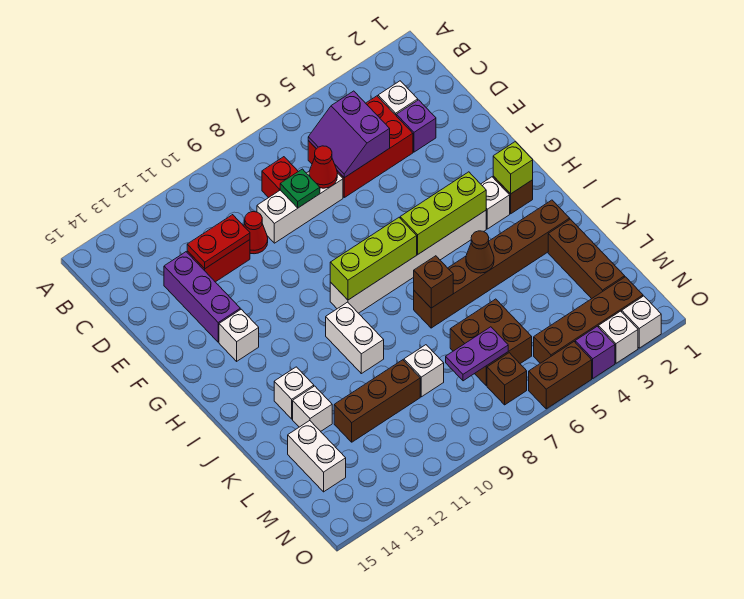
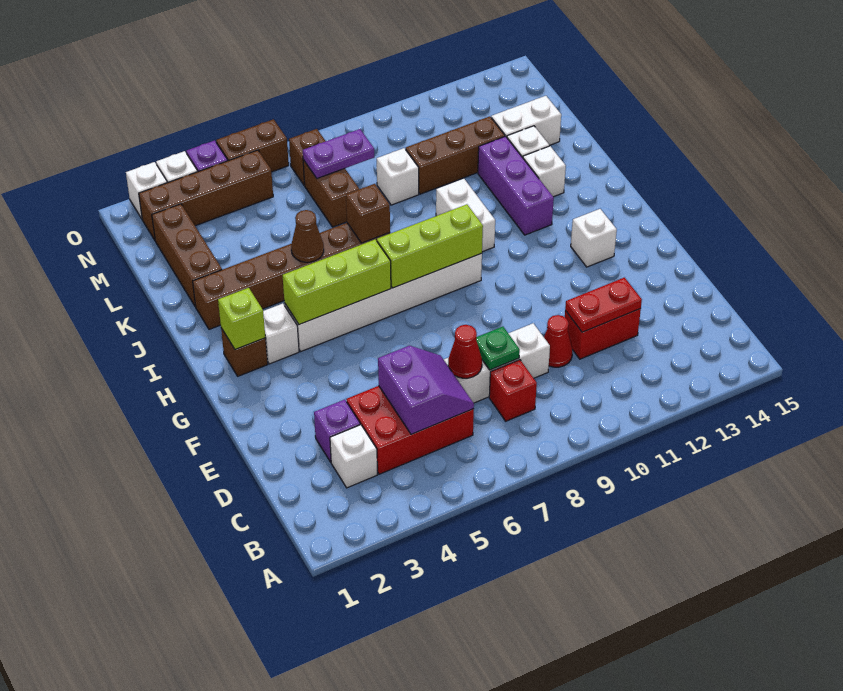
purple 1x3 brick [164,252,240,342] -> purple 1x3 brick moved to [478,136,554,235]
brown 2x2 brick [450,299,532,386] -> brown 1x2 brick [303,160,359,227]
white 1x2 brick [288,421,346,492] -> white 1x2 brick turned to [491,96,561,145]

